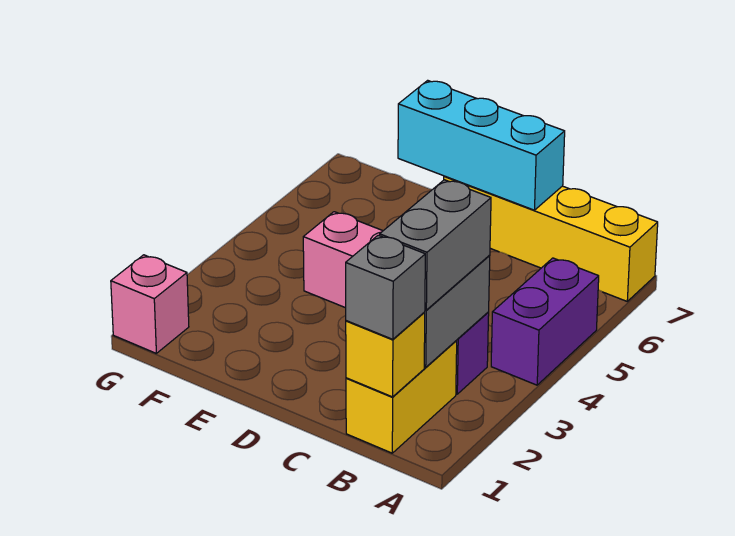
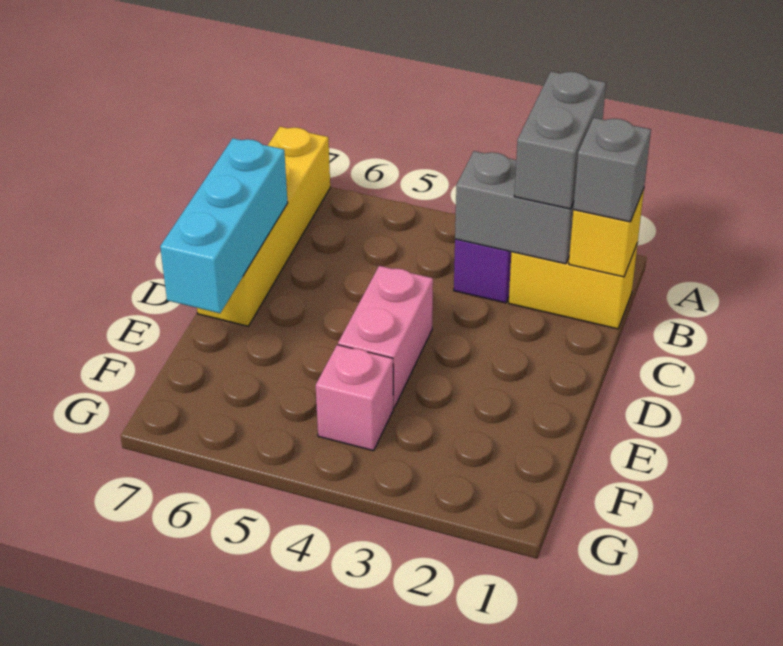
purple 1x2 brick [491,258,599,385] -> none
grey 1x2 brick [380,180,491,310] -> grey 1x2 brick turned to [514,71,606,209]
pink 1x1 brick [111,255,189,353] -> pink 1x1 brick moved to [316,345,393,451]

